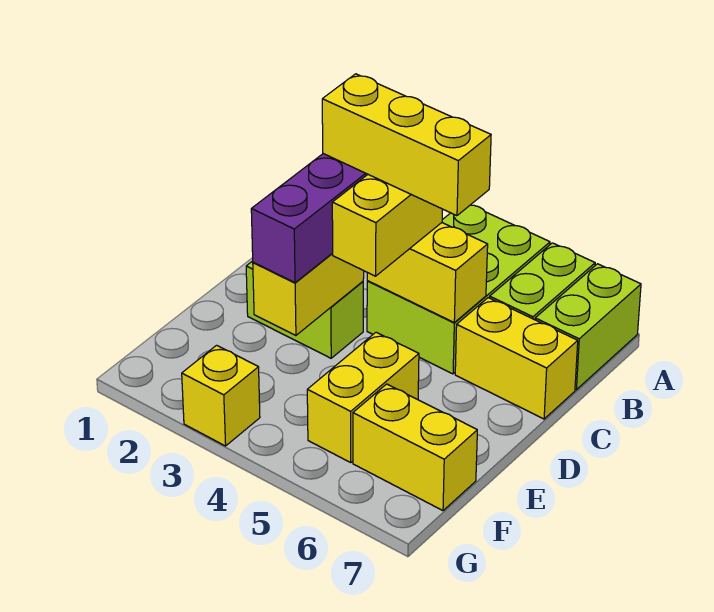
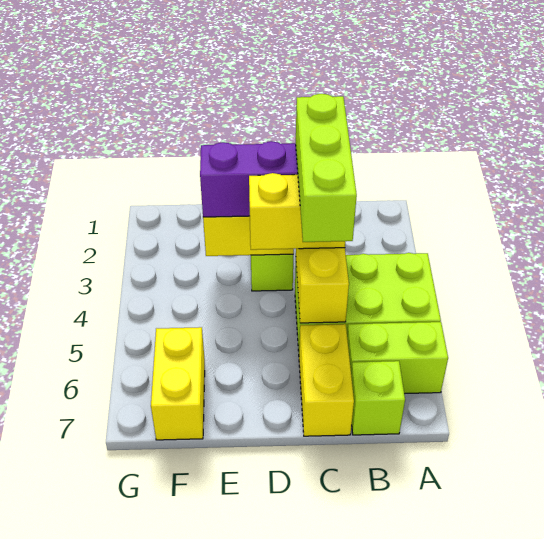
lime 1x2 brick [535,264,641,390] -> lime 1x1 brick [351,361,405,435]
yellow 1x3 brick [322,74,491,216] -> lime 1x3 brick [296,94,357,242]
yellow 1x2 brick [307,332,419,462] -> none
yellow 1x1 brick [182,345,260,446] -> none

